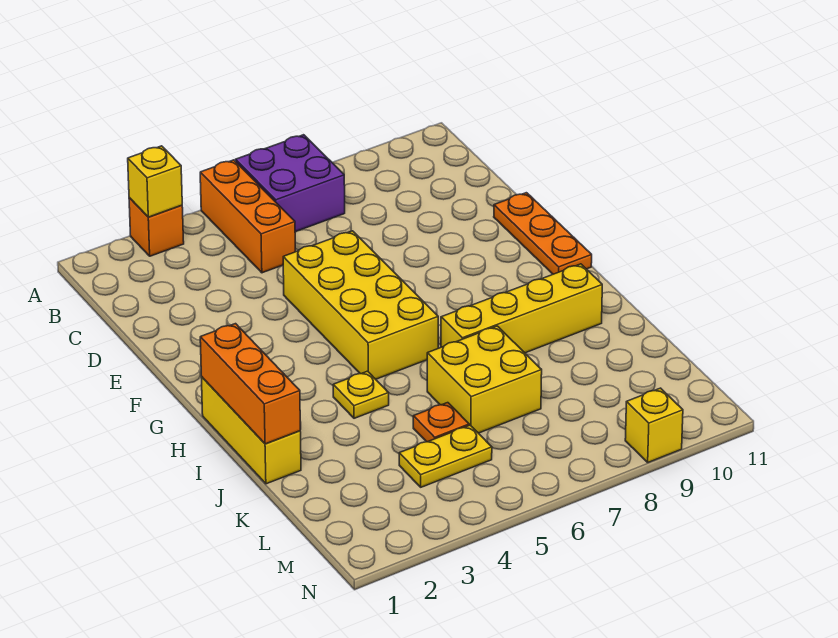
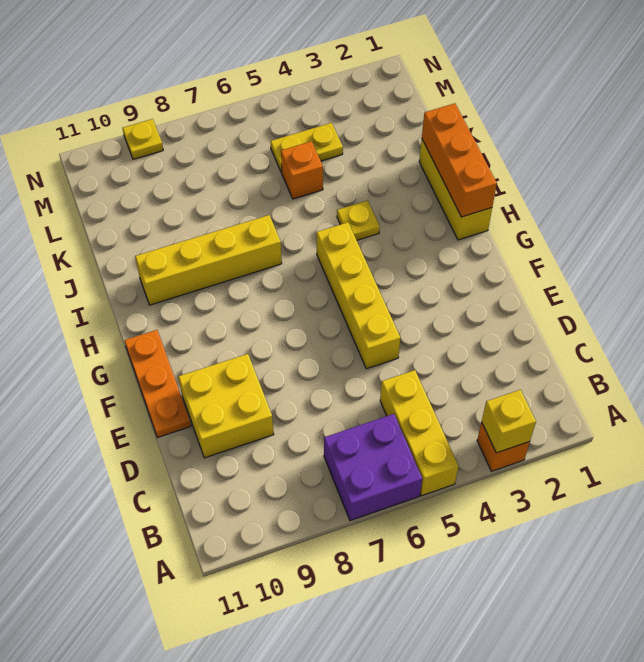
orange 1x3 brick [200,160,295,273] -> yellow 1x3 brick [380,370,459,496]
yellow 2x4 brick [283,231,438,379] -> yellow 1x4 brick [317,222,400,369]
yellow 2x2 brick [427,326,542,433] -> yellow 2x2 brick moved to [178,354,274,458]
orange 1x1 plate [413,403,469,442] -> orange 1x1 brick [281,141,323,199]
yellow 1x1 brick [625,388,683,462] -> yellow 1x1 plate [123,119,163,159]

